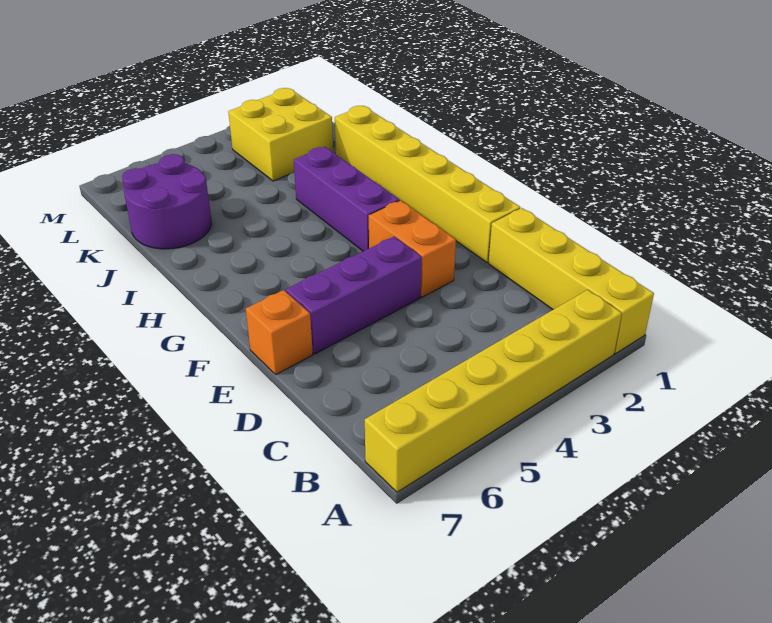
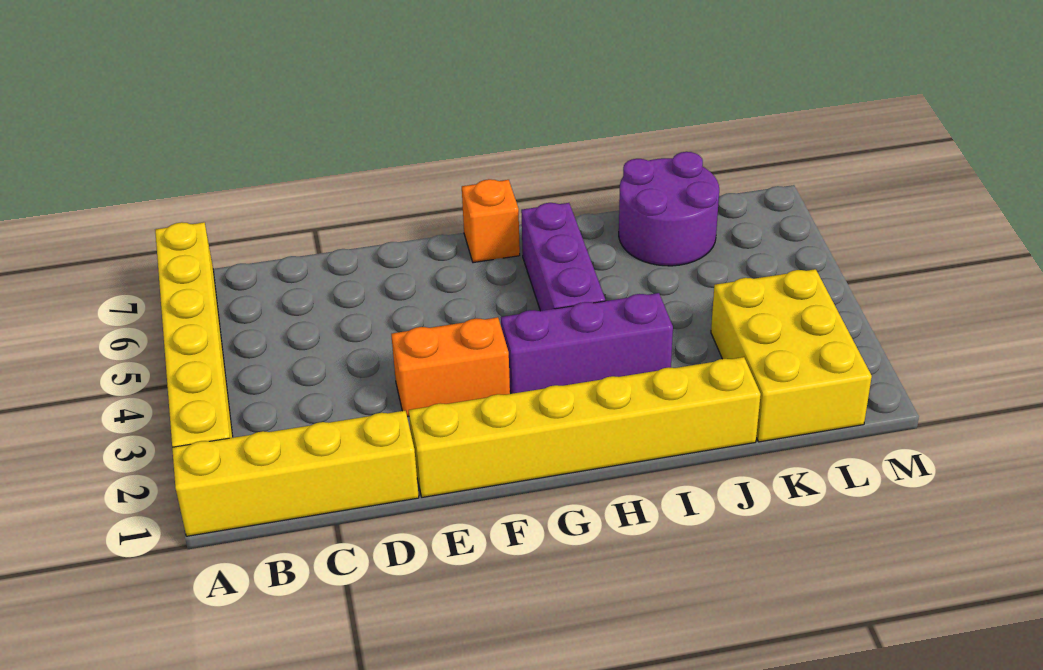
purple 1x3 brick [286,236,422,354] -> purple 1x3 brick moved to [521,203,605,311]
orange 1x1 brick [246,290,313,374] -> orange 1x1 brick moved to [462,179,520,263]
yellow 2x2 brick [228,88,333,181] -> yellow 2x3 brick [711,269,872,442]

